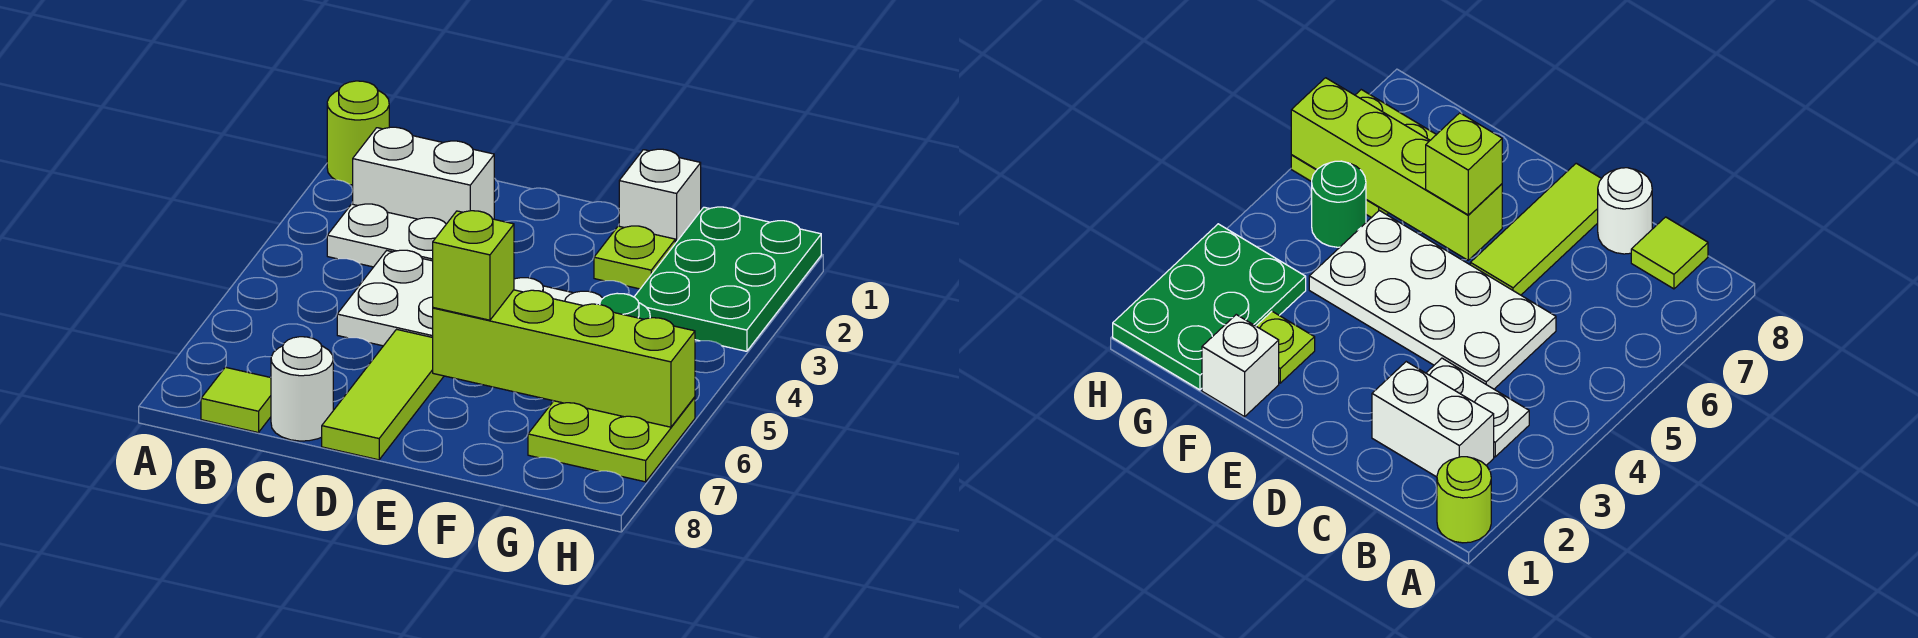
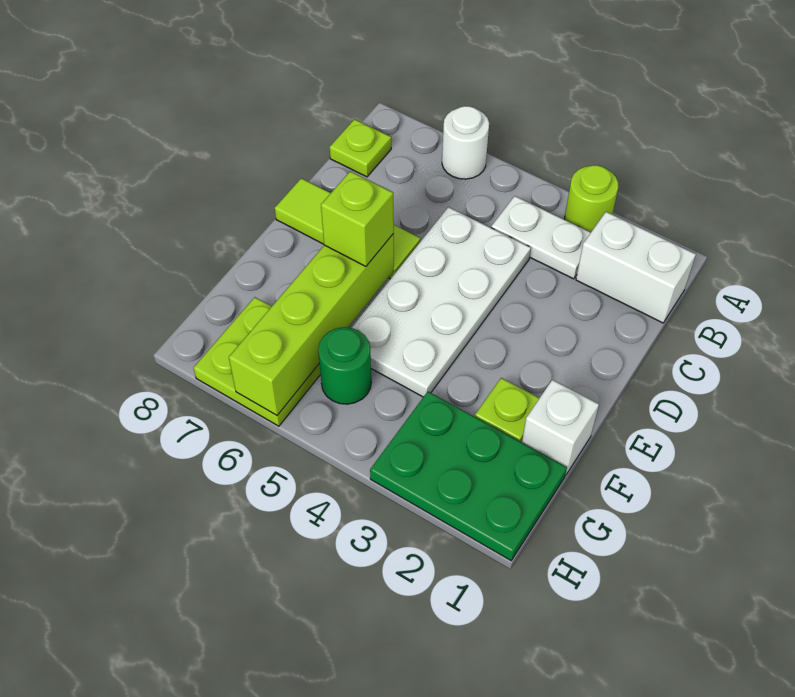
lime 1x1 round brick [327,81,389,185] -> lime 1x1 round brick moved to [565,165,618,232]
white 1x2 brick [353,127,494,224] -> white 1x2 brick turned to [576,212,696,323]
white 1x2 plate [327,204,446,267] -> white 1x2 plate turned to [491,196,591,279]
lime 1x1 tile [201,367,271,433] -> lime 1x1 plate [330,119,391,177]
white 1x1 round brick [271,337,333,441] -> white 1x1 round brick moved to [442,106,489,179]

